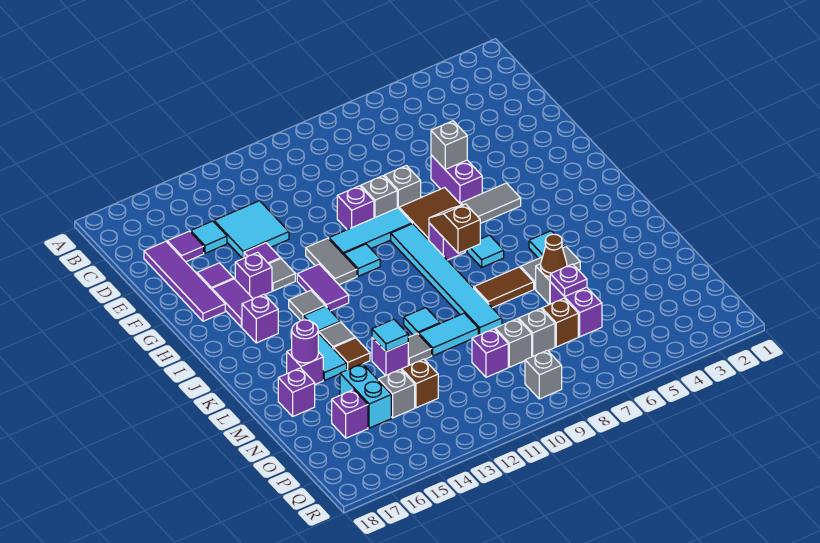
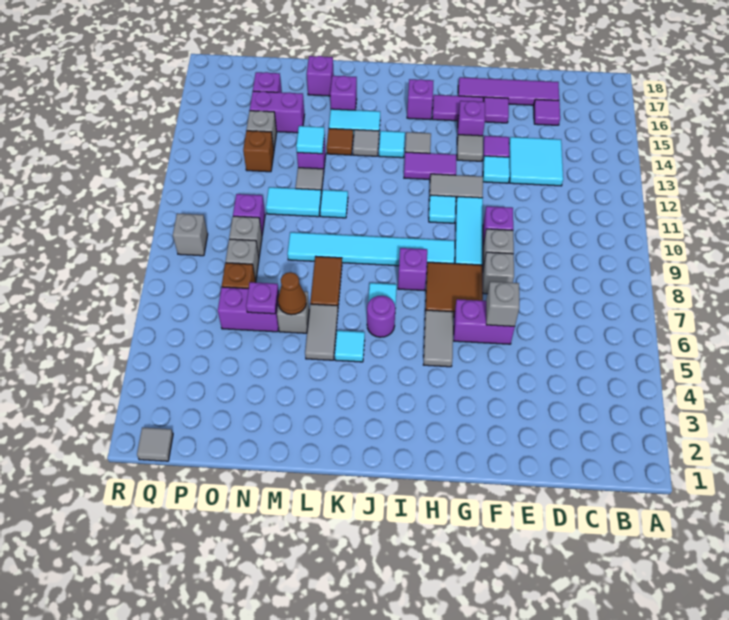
cyan 1x1 tile [191,221,227,253] -> cyan 1x1 tile moved to [483,156,510,183]
brown 1x2 slope [429,204,480,253] -> none
purple 1x1 round brick [292,320,318,363] -> purple 1x1 round brick moved to [367,296,395,337]
cyan 1x2 tile [419,313,478,356] -> cyan 1x2 tile turned to [266,187,321,217]
cyan 1x2 brick [340,364,391,428] -> purple 1x2 brick [250,91,304,133]
none -> grey 1x1 tile [137,427,173,461]

